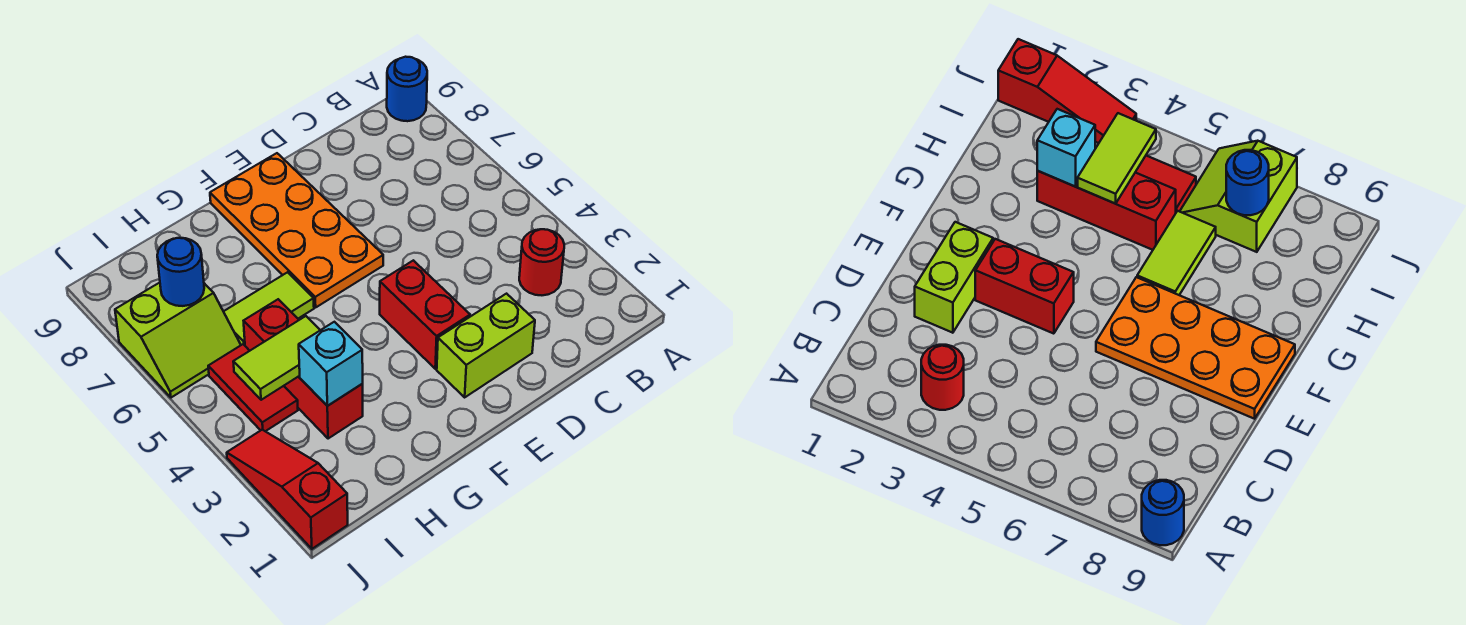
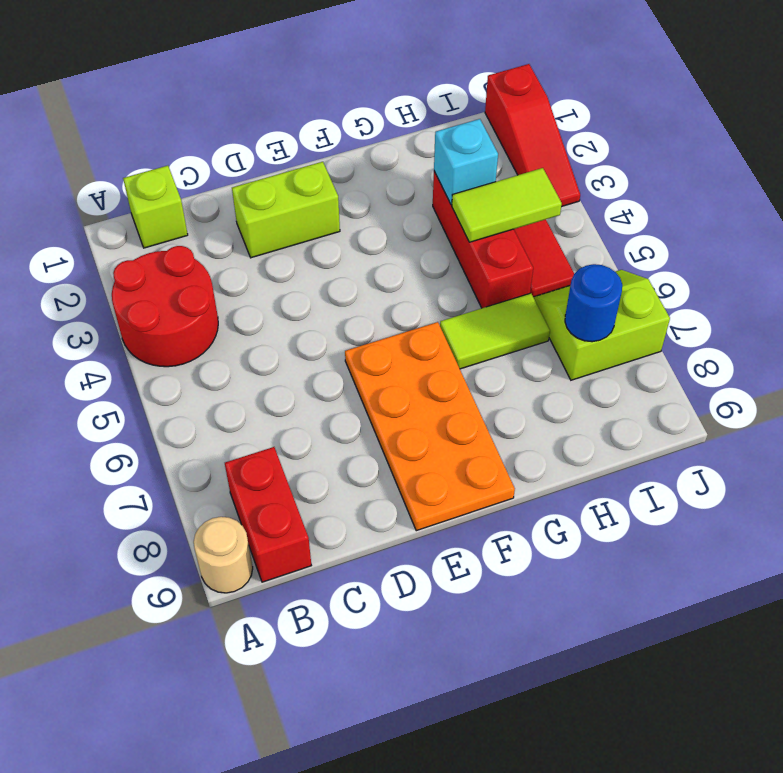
blue 1x1 round brick [387,57,427,121] -> tan 1x1 round brick [194,517,253,593]
none -> lime 1x1 brick [123,166,188,248]
red 1x1 round brick [519,229,564,295] -> red 2x2 round brick [112,246,218,367]
red 1x2 brick [380,260,470,369] -> red 1x2 brick moved to [225,447,311,582]

